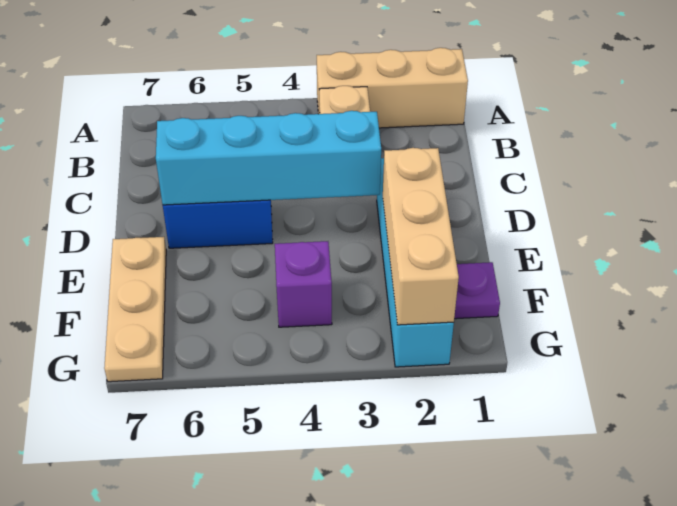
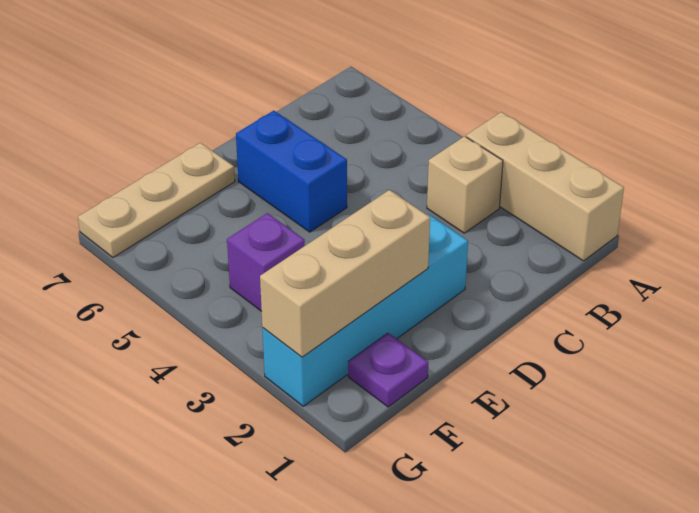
cyan 1x4 brick [156,111,381,205] -> none

